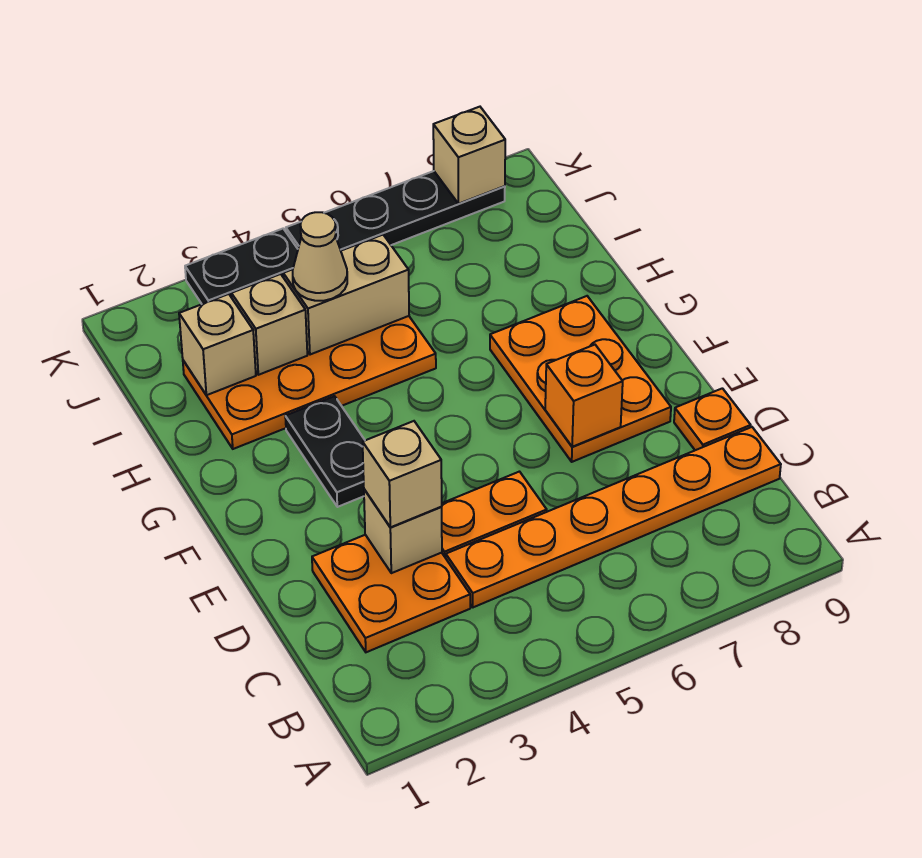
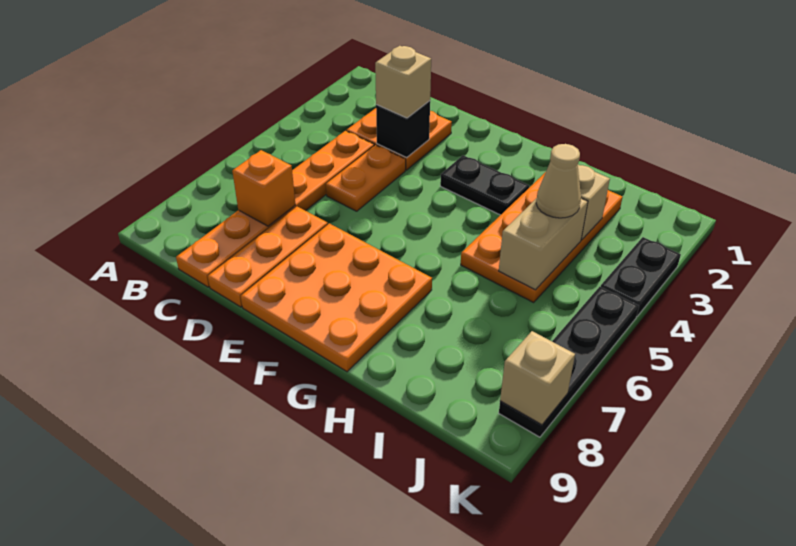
tan 1x1 brick [364,489,442,573] -> black 1x1 brick [376,101,430,157]
orange 1x1 plate [674,388,751,450] -> orange 1x3 plate [208,207,328,307]
orange 2x3 plate [490,296,671,462] -> orange 3x3 plate [241,223,432,372]
orange 1x1 brick [545,345,623,447] -> orange 1x1 brick moved to [232,150,295,226]
tan 1x1 brick [179,294,256,395] -> none

